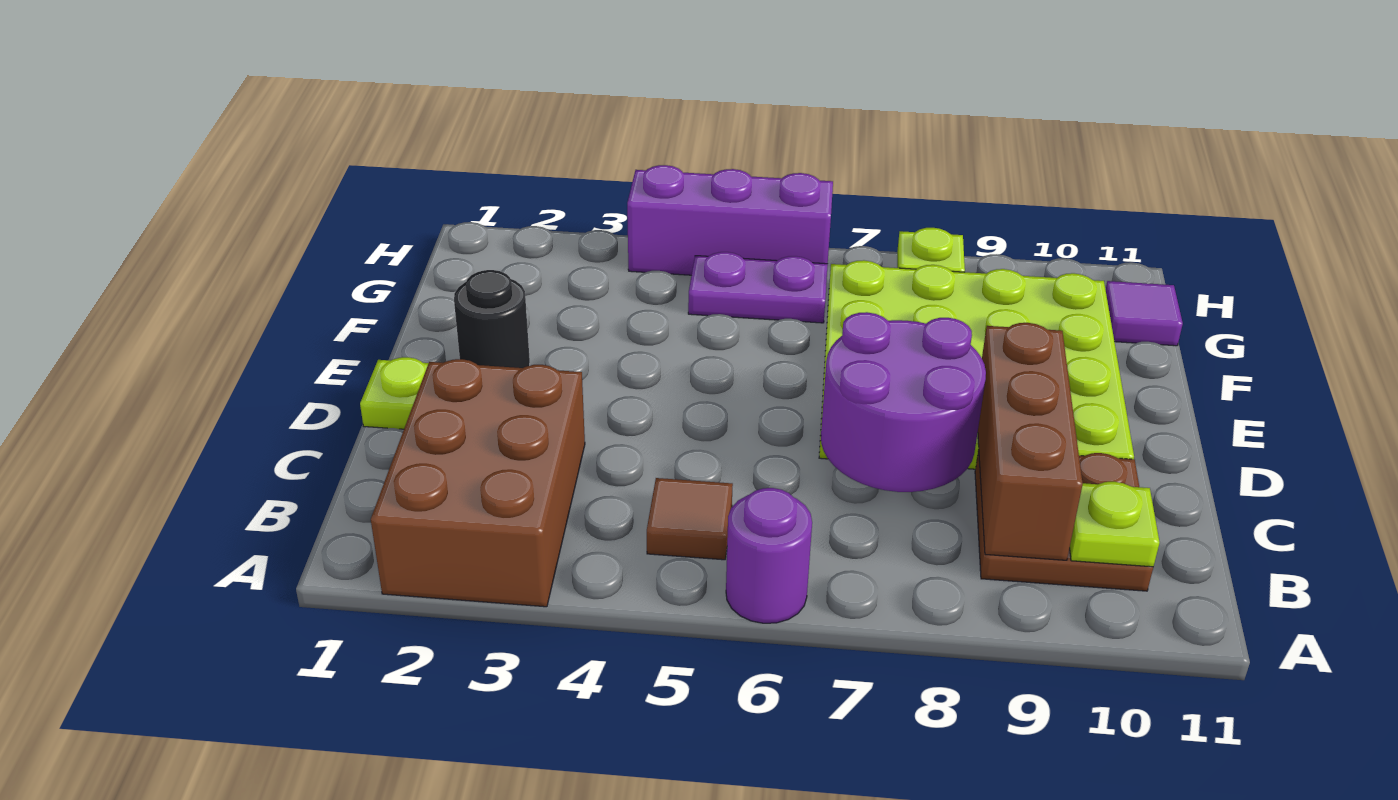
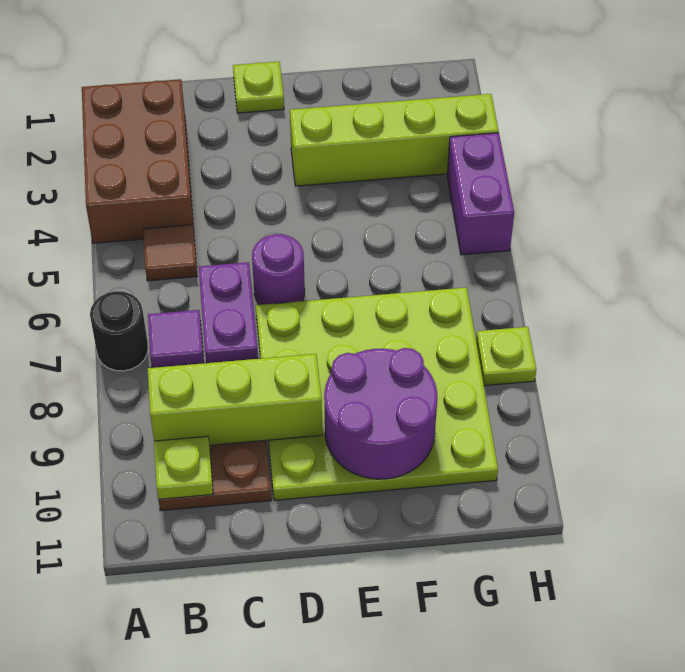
brown 2x3 brick [371,359,585,607] -> brown 2x3 brick turned to [82,79,194,243]
purple 1x1 round brick [726,488,812,623] -> purple 1x1 round brick moved to [252,234,305,305]
brown 1x3 brick [978,323,1083,560] -> lime 1x3 brick [148,354,322,445]
purple 2x2 round brick [821,312,986,492] -> purple 2x2 round brick moved to [324,348,438,479]
black 1x1 round brick [454,270,530,368] -> black 1x1 round brick moved to [90,291,148,371]
none -> lime 1x4 brick [290,94,499,186]
purple 1x2 plate [688,252,828,323] -> purple 1x2 plate moved to [199,262,258,363]
purple 1x1 tile [1106,281,1183,346] -> purple 1x1 tile moved to [148,310,204,368]
purple 1x3 brick [627,165,833,275] -> purple 1x2 brick [447,133,514,255]

